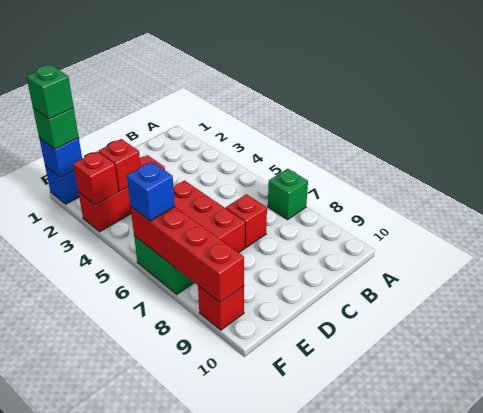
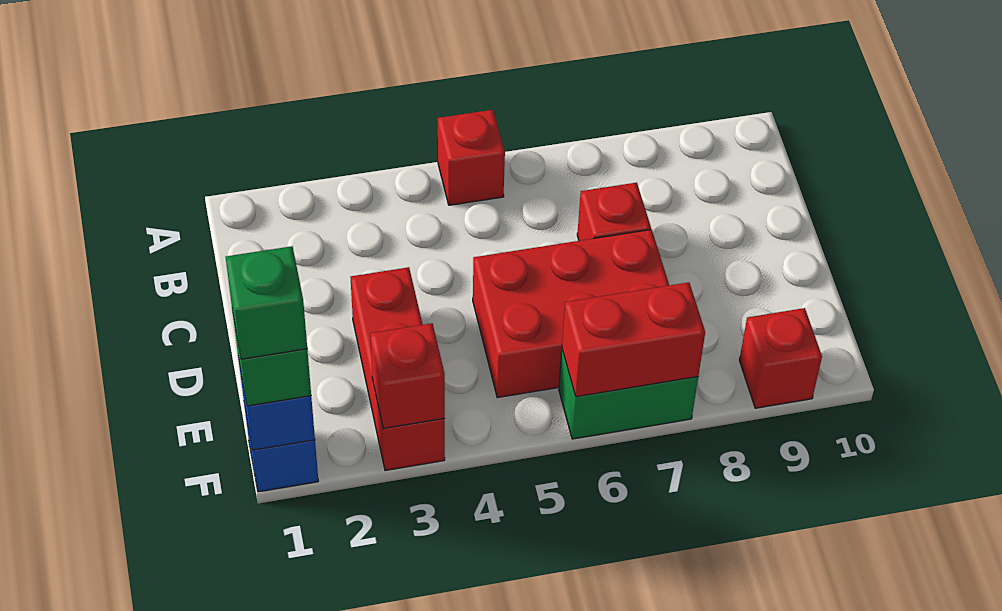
green 1x1 brick [268,169,308,220] -> none
red 1x1 brick [99,139,141,191] -> red 1x1 brick moved to [438,110,505,205]
red 1x4 brick [131,207,244,303] -> red 1x2 brick [562,282,705,397]
blue 1x1 brick [127,162,175,221] -> none

